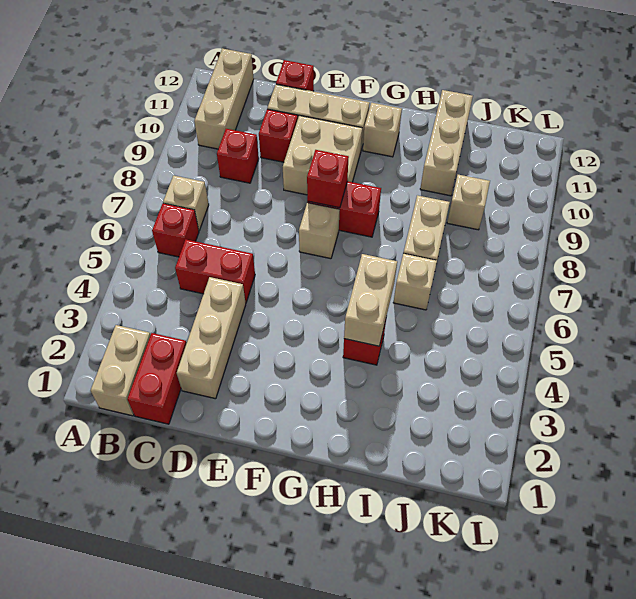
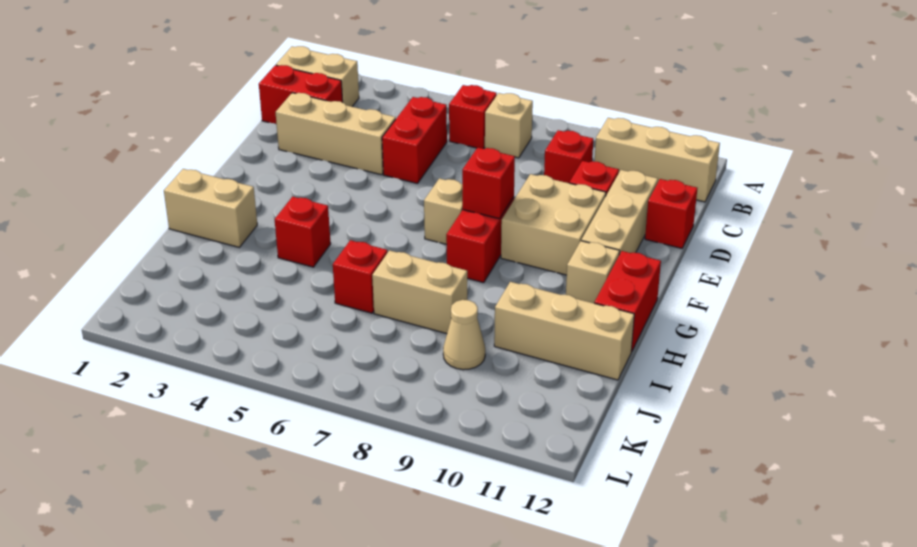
none -> red 1x2 brick [594,251,661,352]
tan 1x2 brick [344,254,397,346] -> tan 1x2 brick moved to [164,169,257,247]
tan 1x1 brick [393,253,437,310] -> red 1x1 brick [333,240,388,313]
tan 1x1 brick [447,175,490,230] -> tan 1x1 cone [443,300,485,370]

